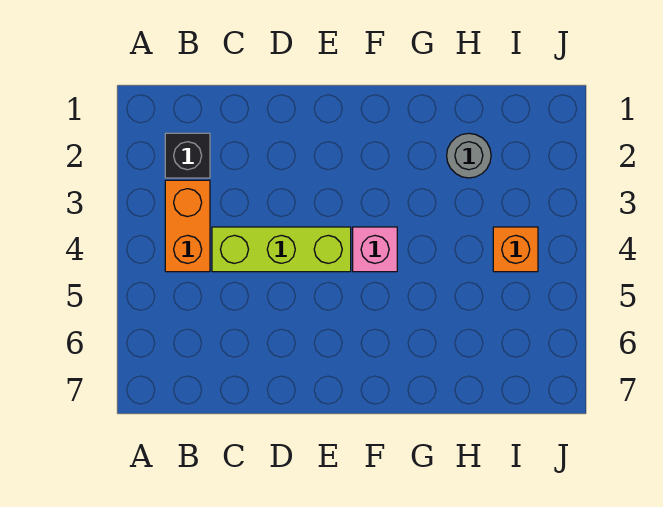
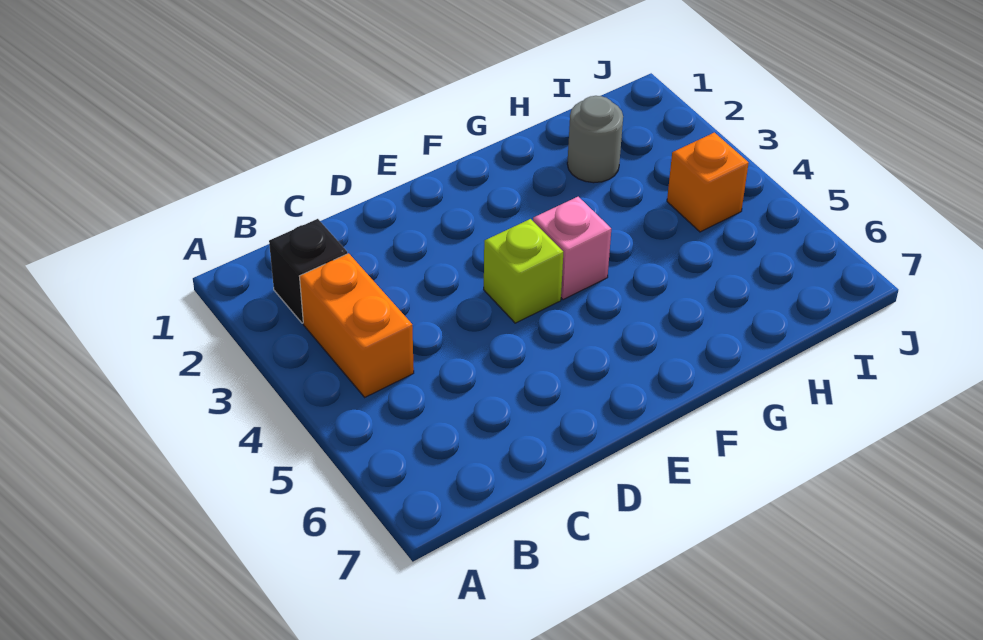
lime 1x3 brick [212,227,351,272] -> lime 1x1 brick [484,219,563,323]

